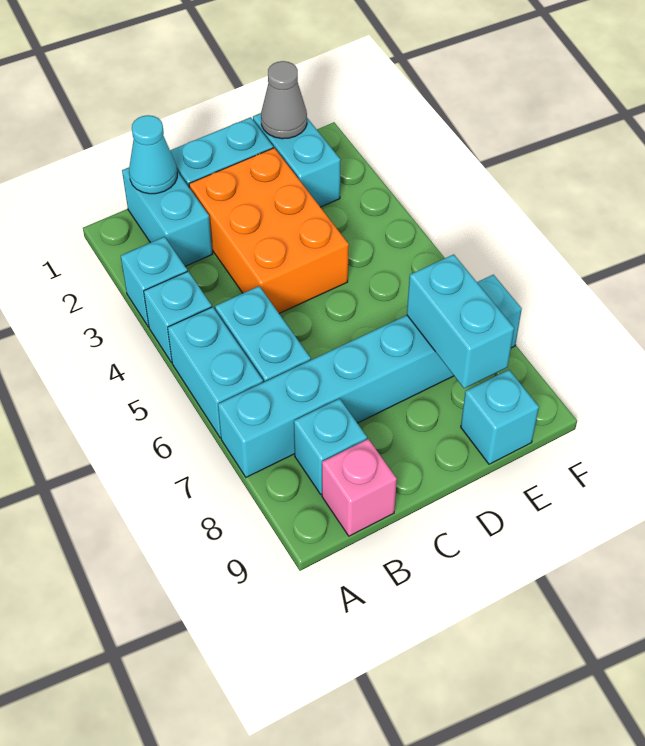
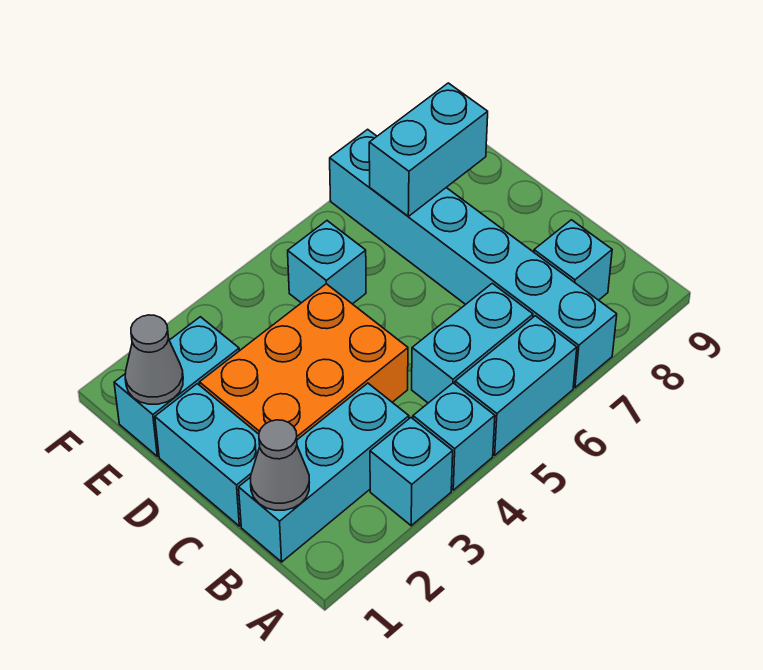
cyan 1x2 brick [122,167,213,266] -> cyan 1x3 brick [239,383,409,562]
cyan 1x1 cone [129,115,177,194] -> grey 1x1 cone [251,420,309,510]
pink 1x1 brick [322,439,397,536] -> none
cyan 1x1 brick [461,370,539,464] -> cyan 1x1 brick moved to [288,221,366,304]

